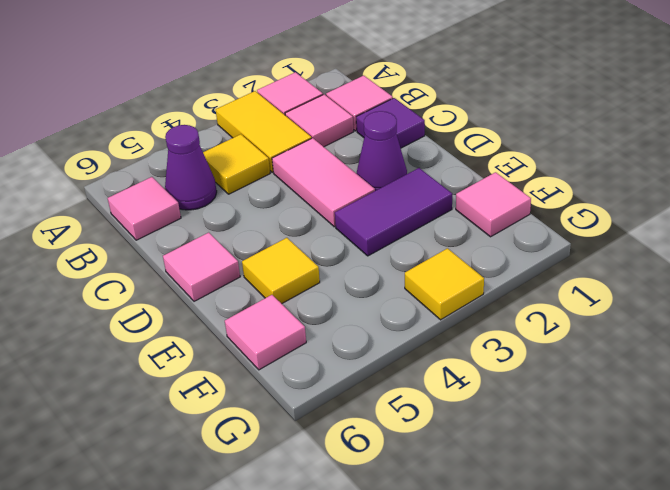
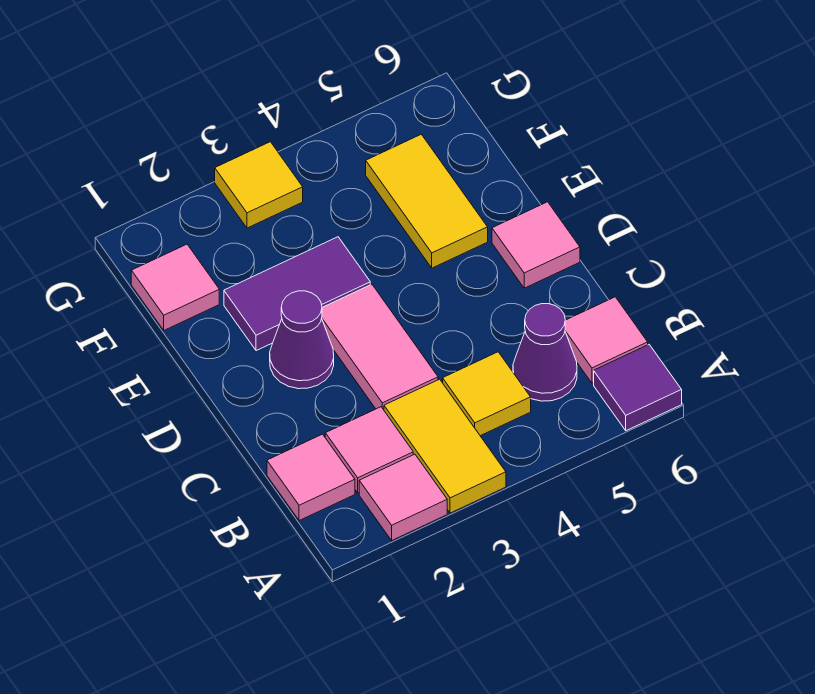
purple 1x1 tile [356,98,425,148] -> purple 1x1 tile moved to [594,345,682,431]
yellow 1x1 tile [242,238,320,304] -> yellow 1x2 tile [366,134,488,268]
pink 1x1 tile [225,295,306,370] -> none

